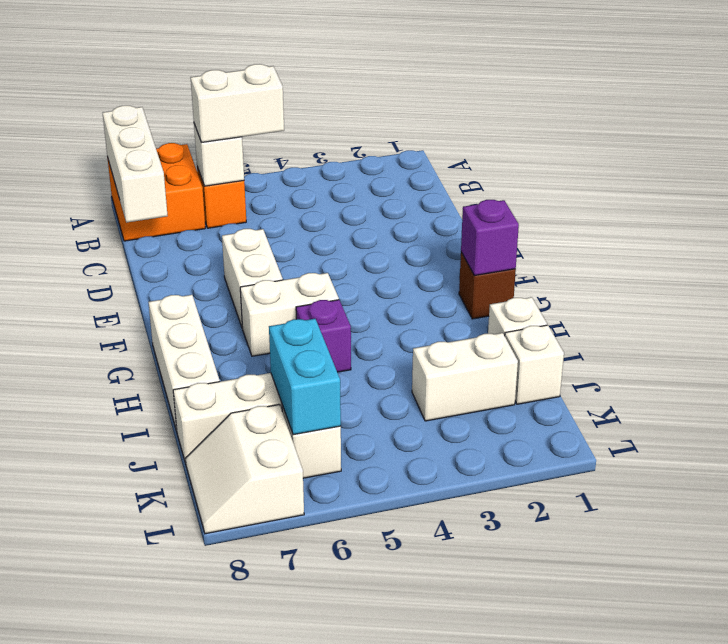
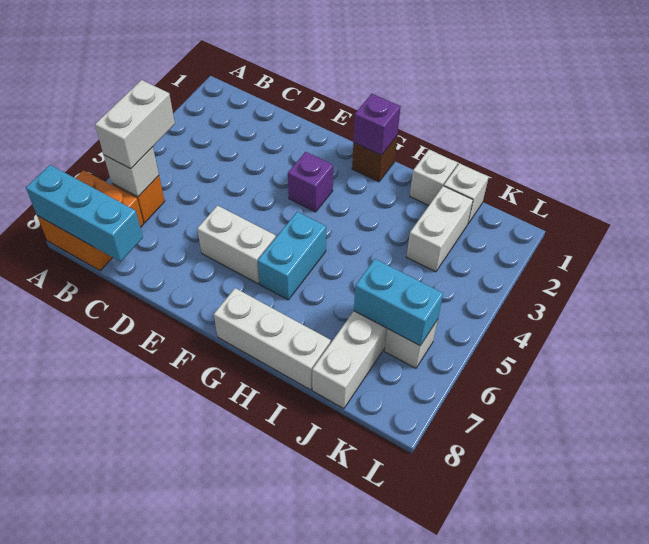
white 1x3 brick [103,106,168,223] -> cyan 1x3 brick [26,165,143,262]
white 1x2 brick [240,273,339,356] -> cyan 1x2 brick [258,212,326,300]
purple 1x1 brick [296,300,351,372] -> purple 1x1 brick moved to [288,152,333,212]
white 2x2 slope [185,405,304,534] -> none

